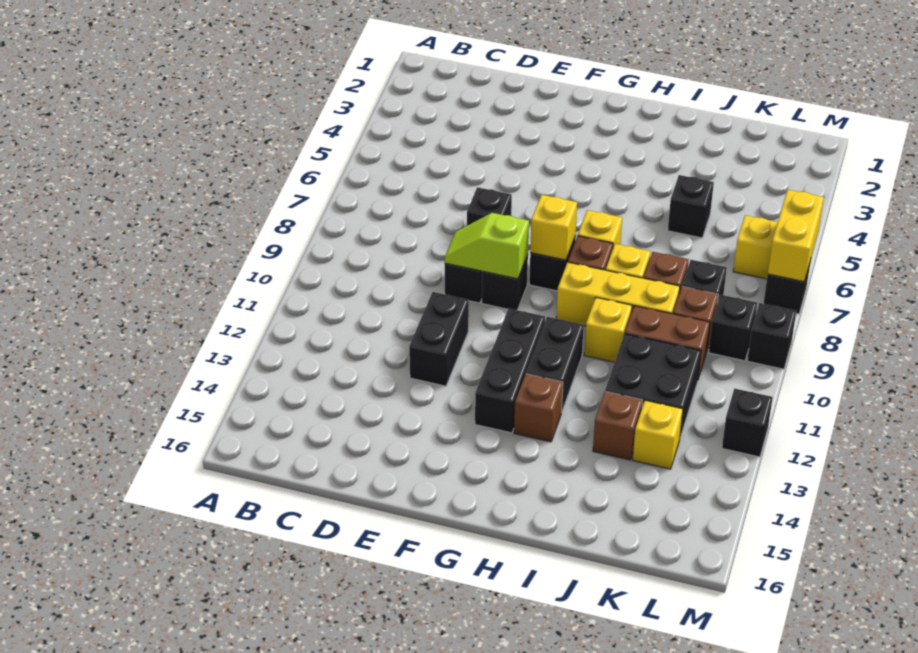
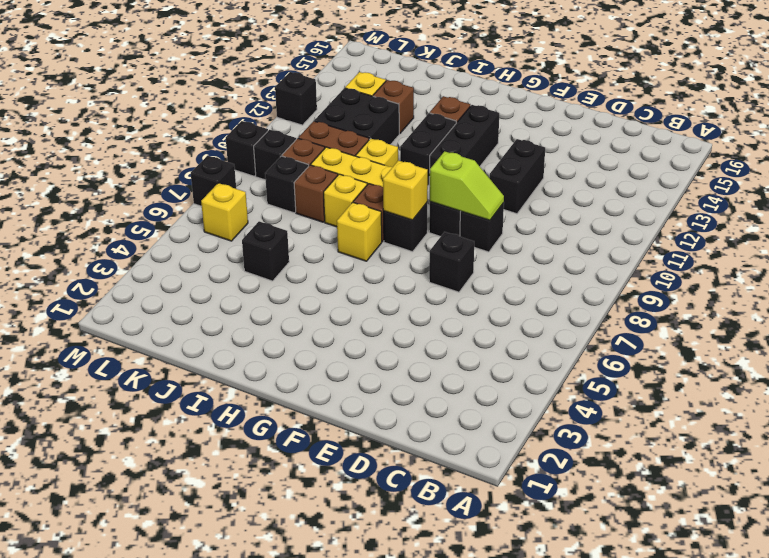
yellow 1x2 brick [768,190,824,282] -> none

